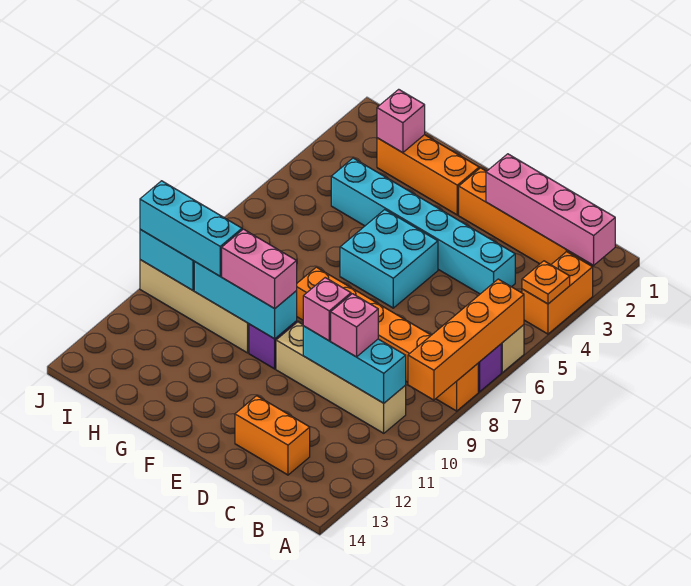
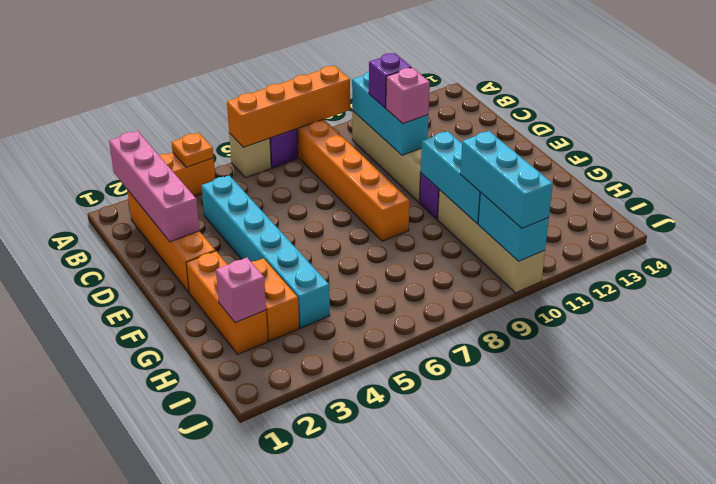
pink 1x1 brick [331,294,378,357] -> purple 1x1 brick [369,53,412,108]
orange 1x2 brick [235,396,310,475] -> orange 1x2 brick moved to [252,258,299,341]
cyan 2x2 brick [340,210,438,308] -> none
pink 1x2 brick [222,229,297,309] -> none

